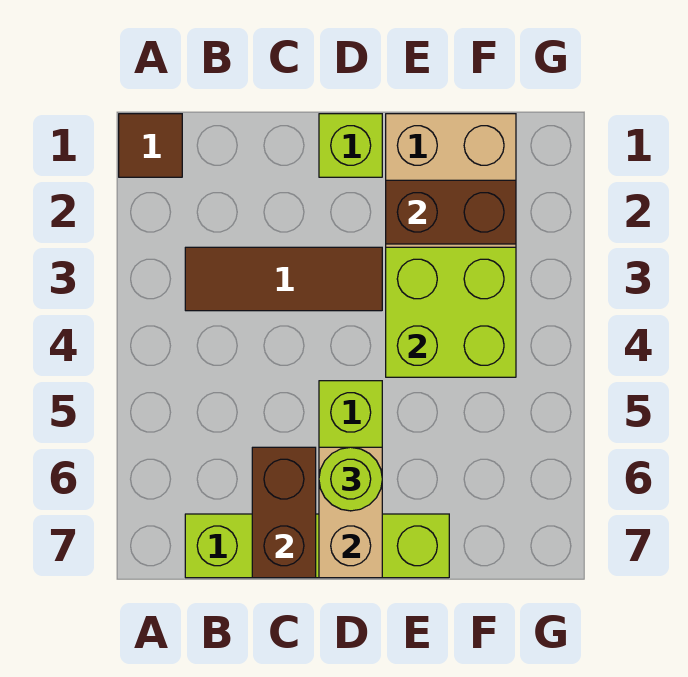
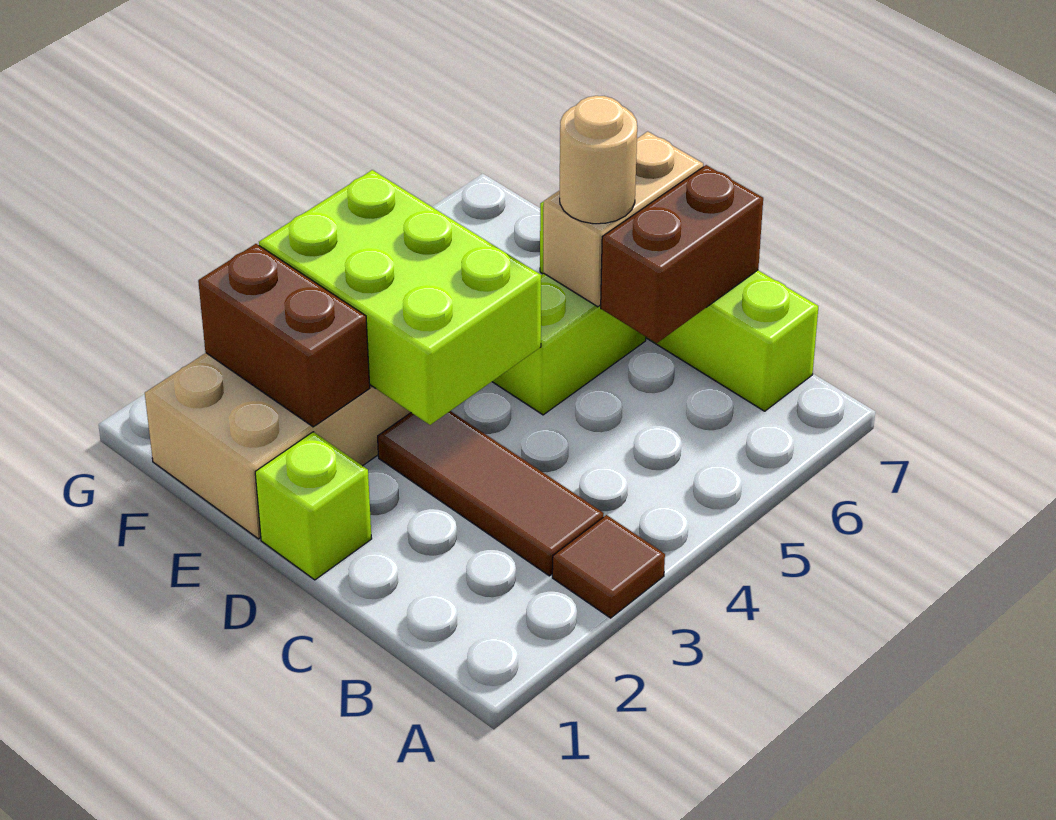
brown 1x1 tile [119,114,182,177] -> brown 1x1 tile moved to [552,515,665,618]
lime 1x1 round brick [319,447,382,511] -> tan 1x1 round brick [560,96,637,224]
lime 2x2 brick [386,247,516,377] -> lime 2x3 brick [259,170,541,425]

